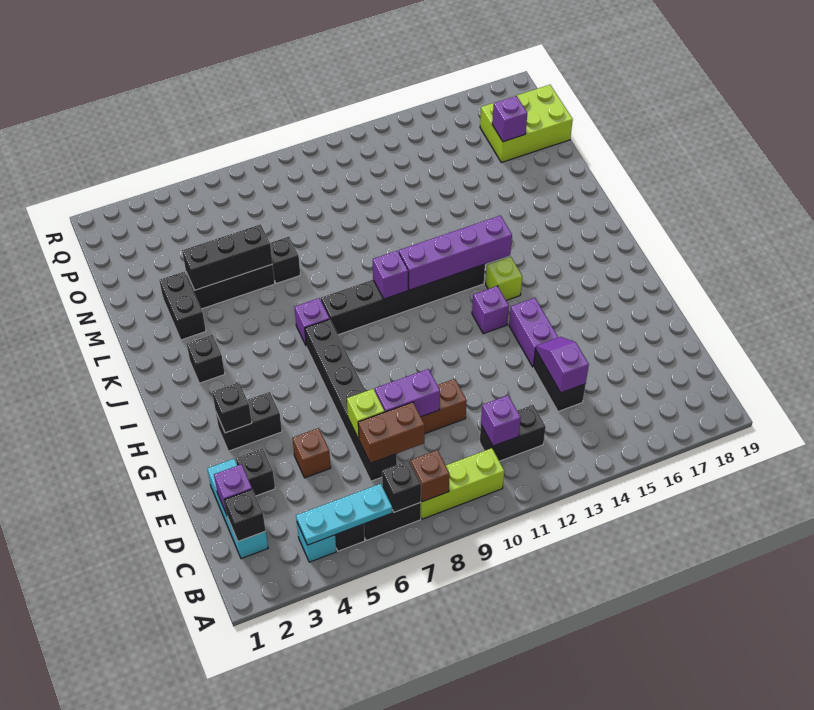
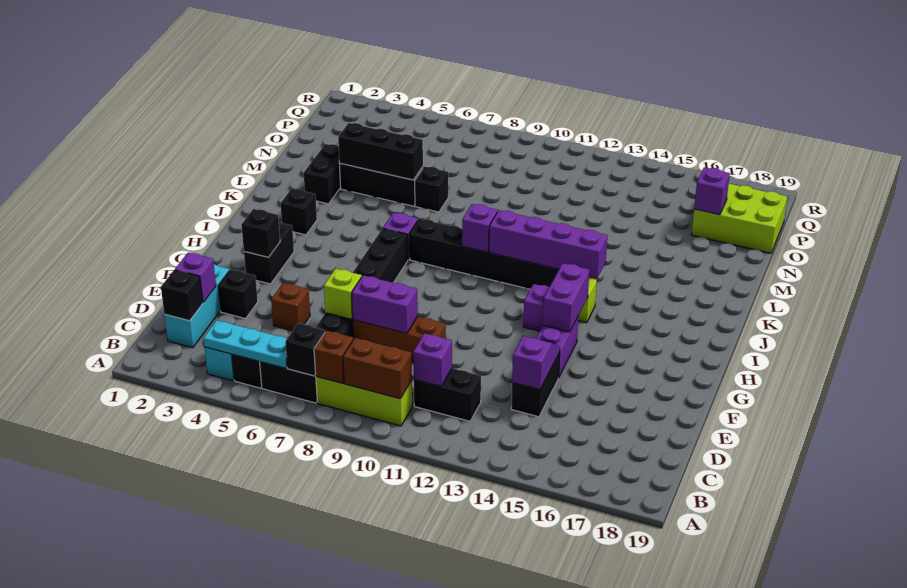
brown 1x2 brick [358,402,425,463] -> brown 1x2 brick moved to [343,338,412,399]
black 1x2 brick [216,392,282,451] -> black 1x2 brick turned to [244,222,294,284]
none -> purple 1x2 brick [543,263,589,332]

